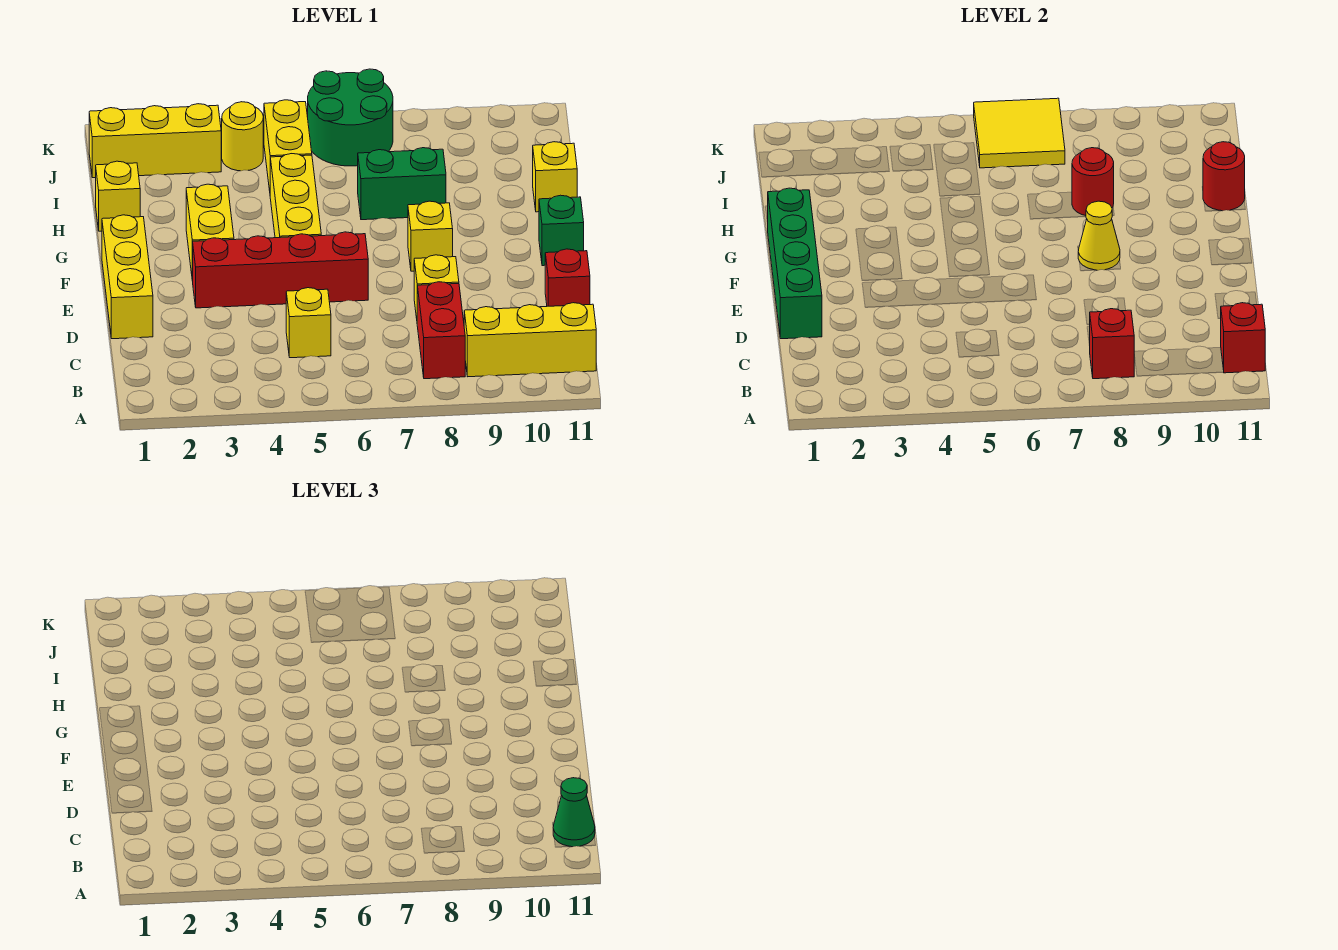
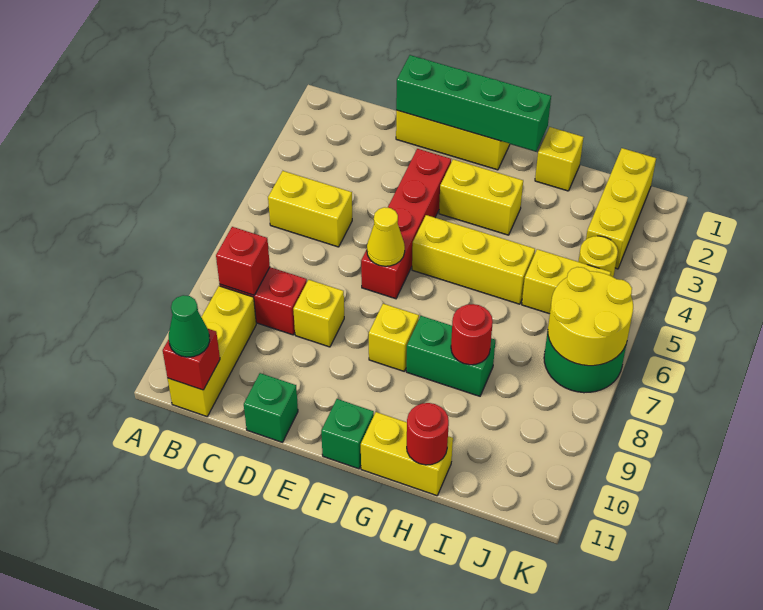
yellow 1x1 brick [286,288,331,358] -> yellow 1x2 brick [268,171,352,247]
red 1x1 brick [545,249,590,306] -> green 1x1 brick [244,373,298,442]
yellow 1x1 cone [1078,201,1120,270] -> yellow 1x1 cone moved to [367,207,405,266]
green 1x2 brick [358,148,446,220] -> green 1x2 brick turned to [406,316,495,396]
yellow 1x1 brick [533,142,577,212] -> yellow 1x2 brick [361,412,453,496]
yellow 2x2 tile [974,98,1065,168] -> yellow 2x2 round brick [548,267,633,366]

